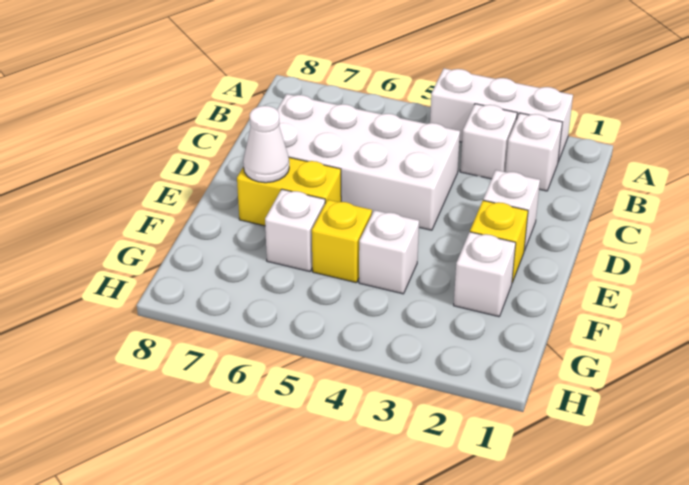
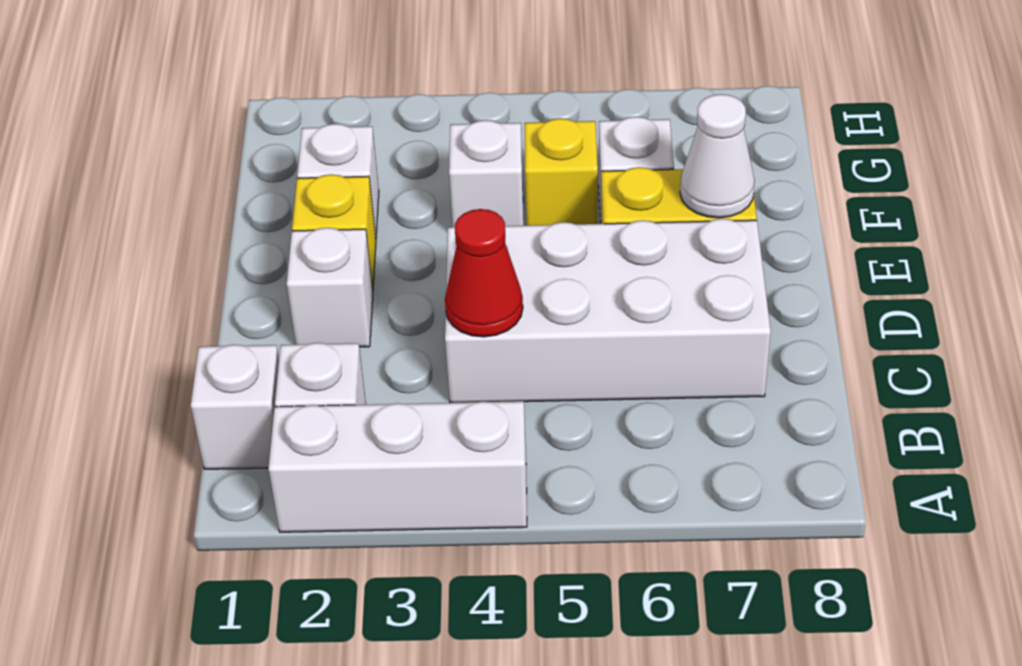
white 1x1 brick [460,104,517,179] -> white 1x1 brick moved to [191,345,279,469]
none -> red 1x1 cone [445,209,523,337]

